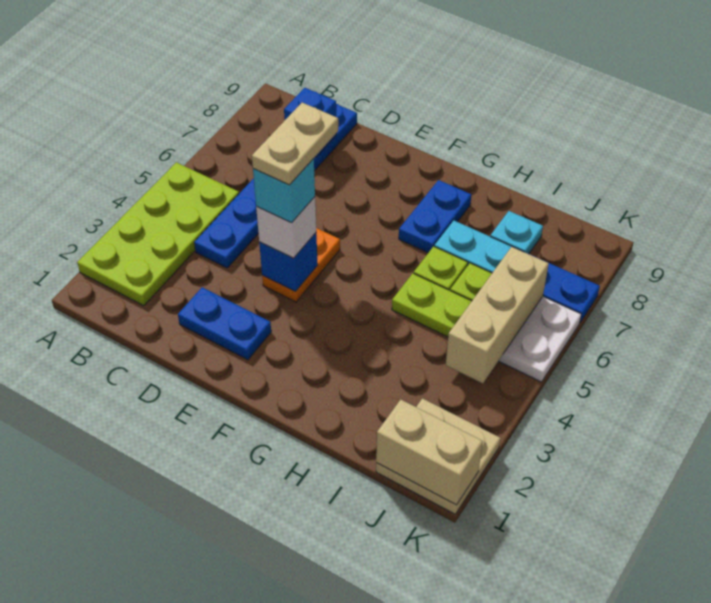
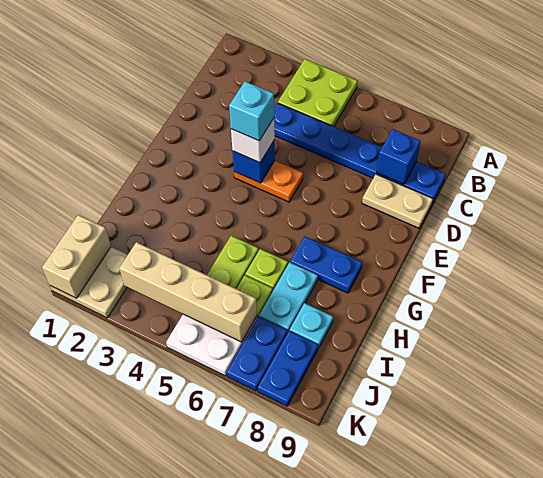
lime 2x4 plate [77,162,239,306] -> lime 2x2 plate [278,59,358,127]
blue 1x2 plate [178,287,271,360] -> blue 1x2 plate moved to [258,331,318,406]
tan 1x2 plate [252,103,338,185] -> tan 1x2 plate moved to [362,174,433,228]
tan 1x3 brick [446,247,549,383] -> tan 1x4 brick [119,242,257,342]

